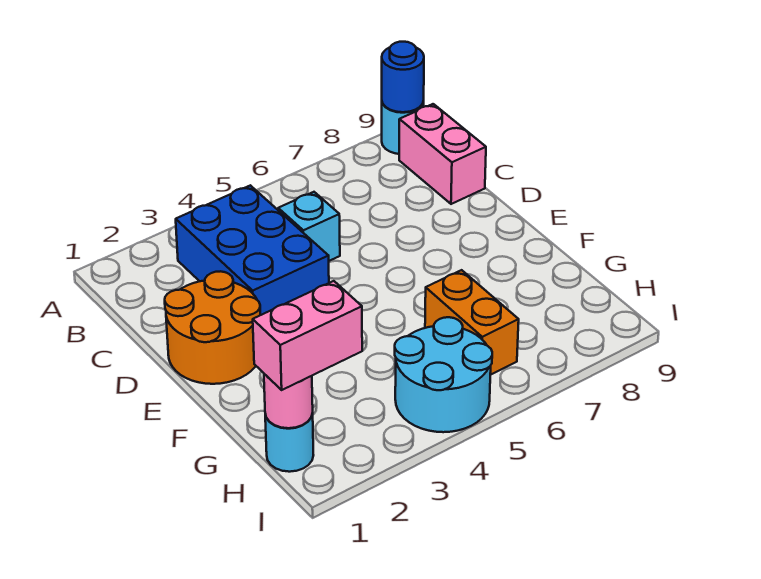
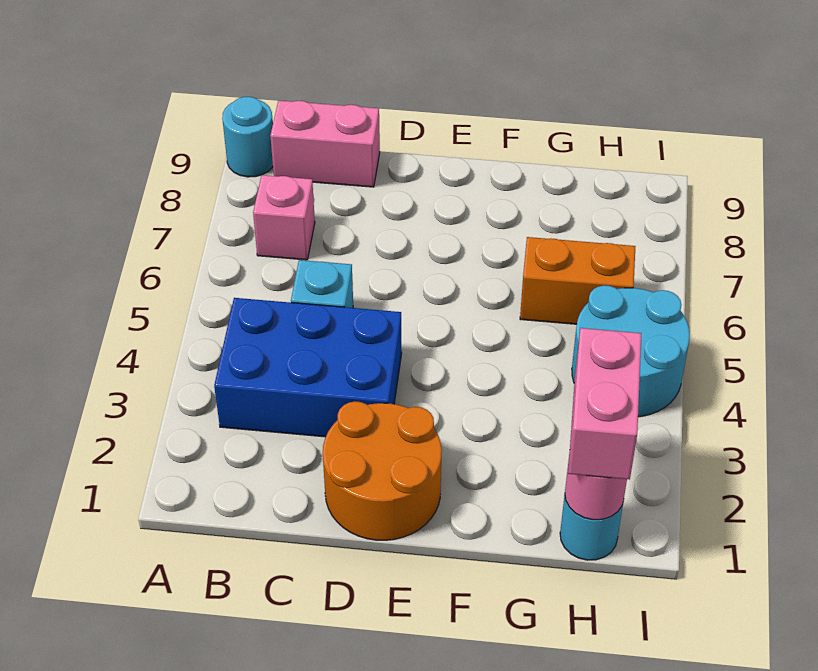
blue 1x1 round brick [382,42,424,112] -> none
none -> pink 1x1 brick [253,175,315,260]

